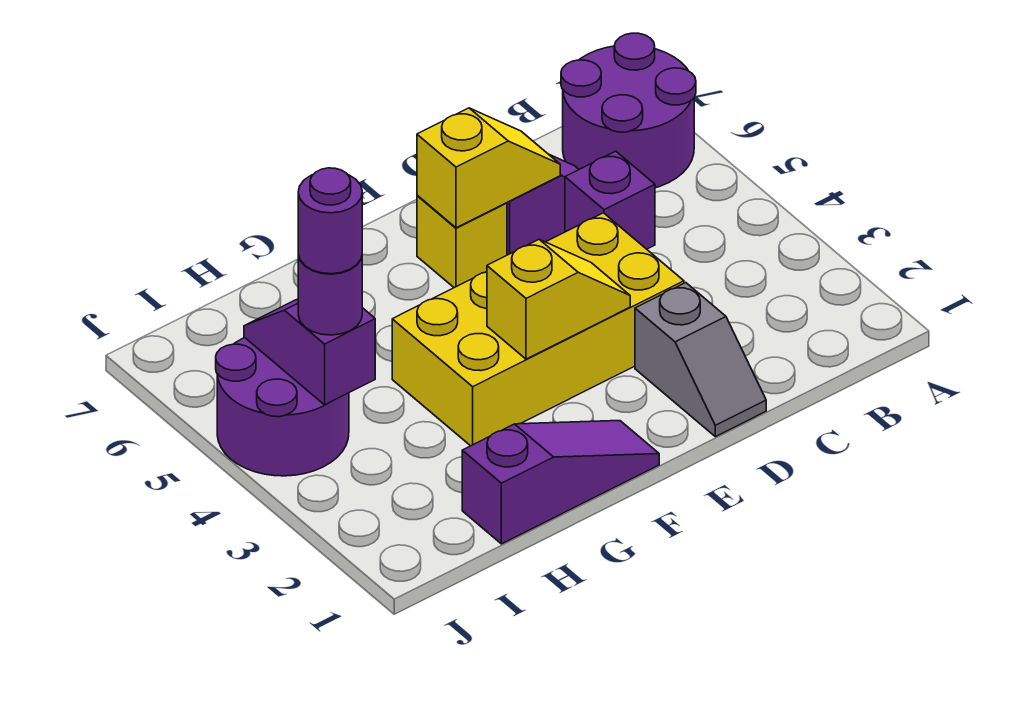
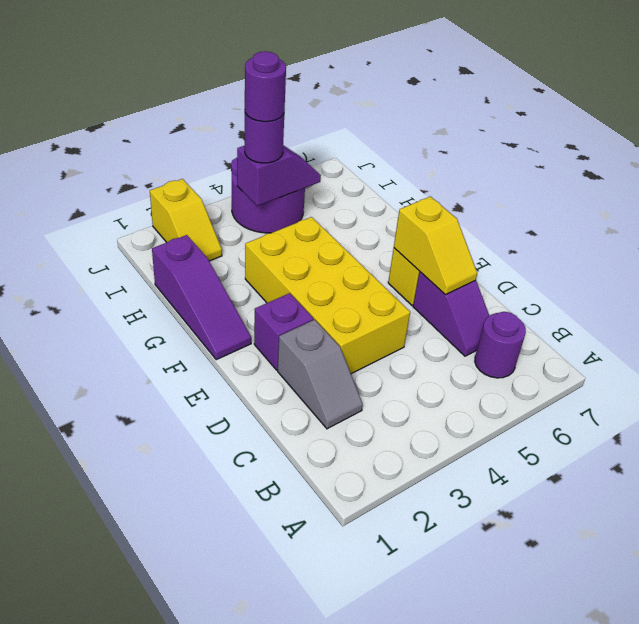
purple 2x2 round brick [561,33,696,188] -> purple 1x1 round brick [475,312,526,378]
purple 1x1 brick [565,151,655,249] -> purple 1x1 brick moved to [254,293,313,370]
grey 1x2 slope [635,283,766,437] -> grey 1x2 slope turned to [278,320,363,429]
yellow 1x2 slope [487,239,630,359] -> yellow 1x2 slope moved to [150,179,222,261]

